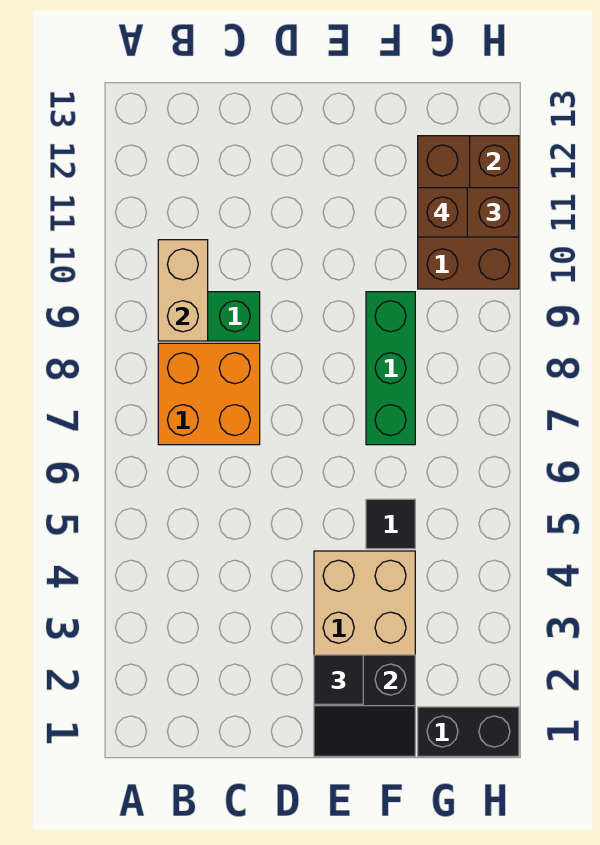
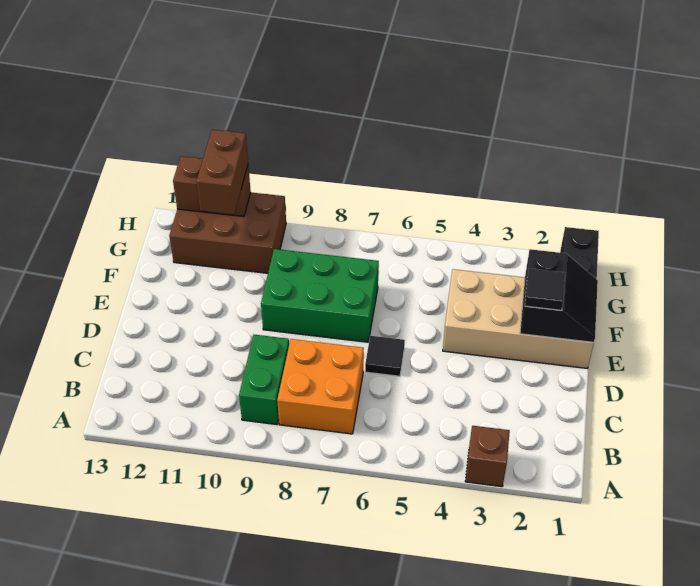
tan 1x2 brick [158,240,208,341] -> none
black 1x1 tile [366,499,415,549] -> black 1x1 tile moved to [365,336,405,376]
green 1x3 brick [366,292,415,445] -> green 2x3 brick [261,249,379,342]
brown 1x1 brick [418,188,467,237] -> brown 1x1 brick moved to [465,426,510,487]

